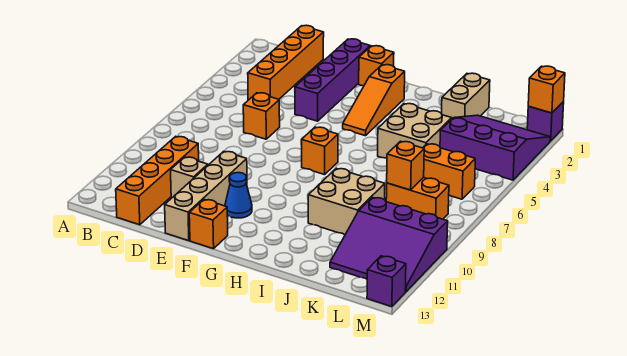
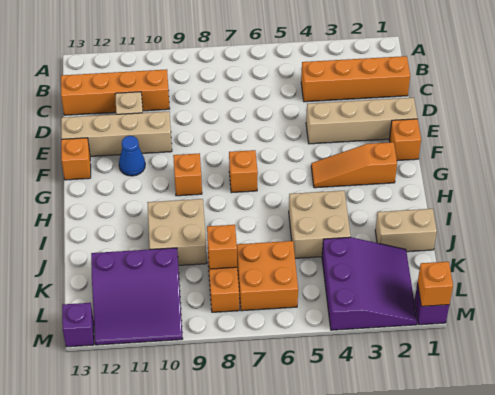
orange 1x1 brick [243,93,280,139] -> orange 1x1 brick moved to [173,153,202,196]
purple 1x4 brick [295,39,370,121] -> tan 1x4 brick [306,98,417,144]
orange 1x2 brick [423,144,475,199] -> orange 2x2 brick [237,241,298,311]
purple 3x3 slope [330,197,448,292] -> purple 3x3 slope turned to [91,248,183,345]

